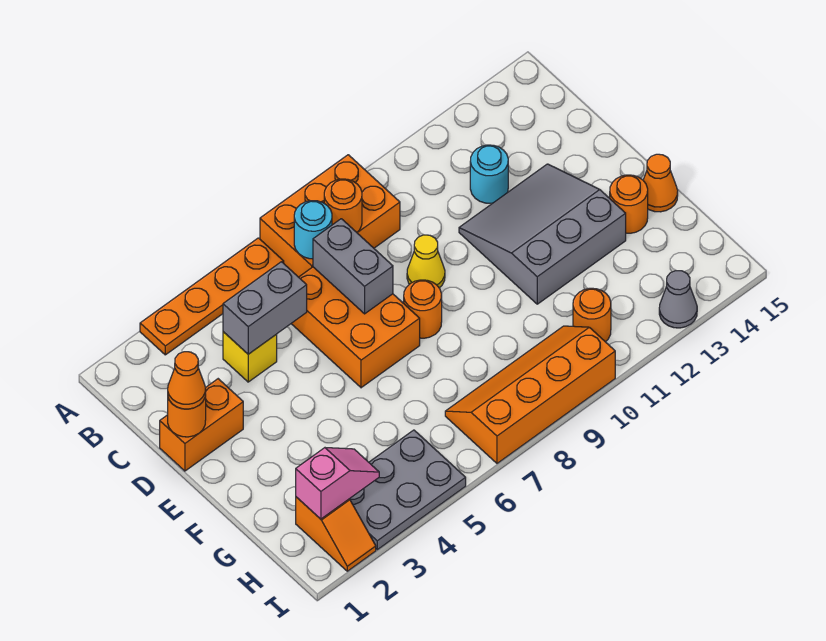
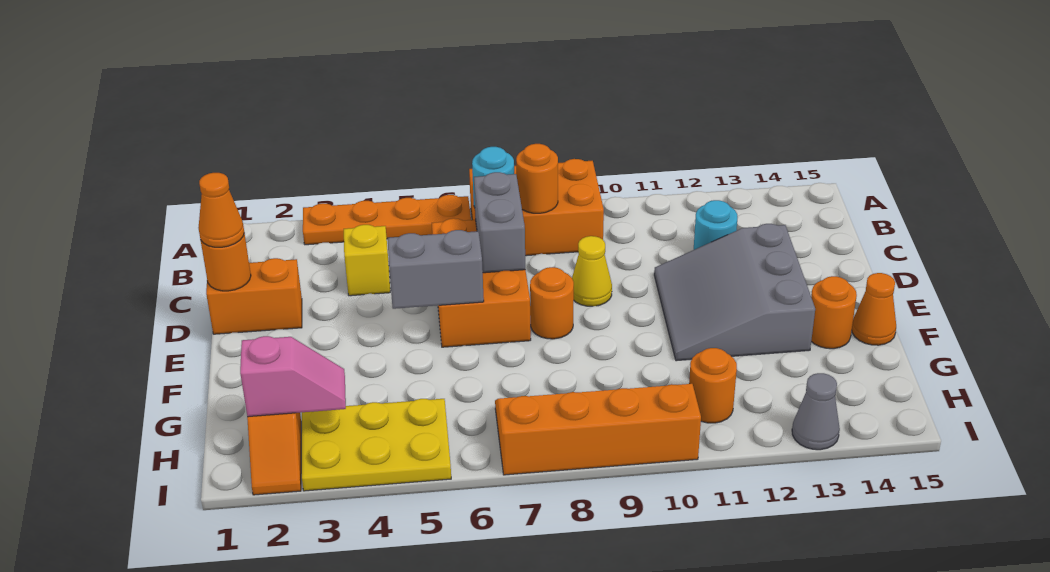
grey 1x2 brick [223,262,307,354] -> grey 1x2 brick moved to [387,230,484,309]
grey 3x3 slope [459,164,626,304] -> grey 3x3 slope turned to [654,224,815,361]
grey 2x3 plate [350,430,466,550] -> yellow 2x3 plate [302,399,451,491]

